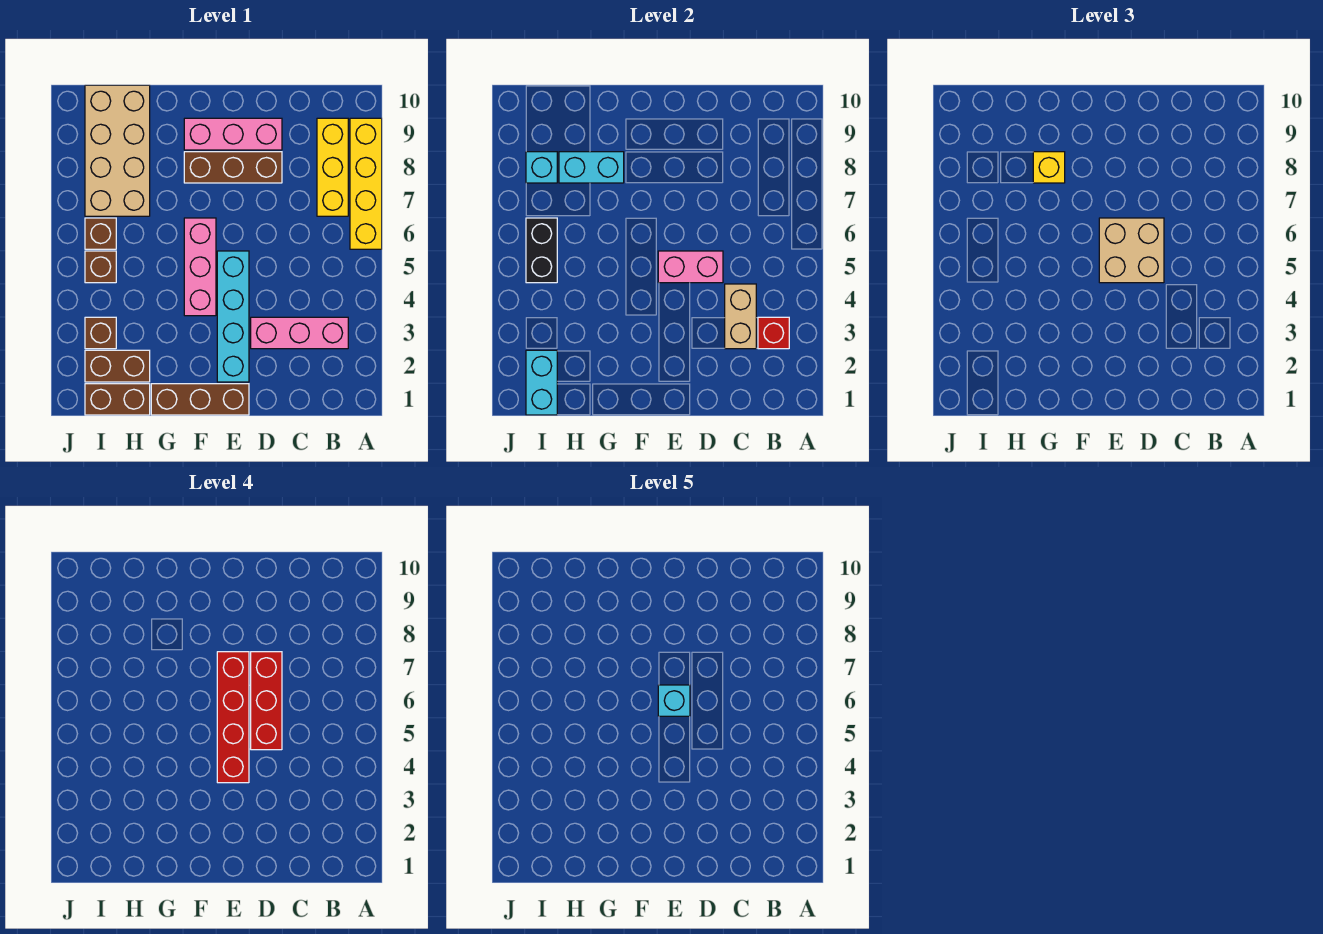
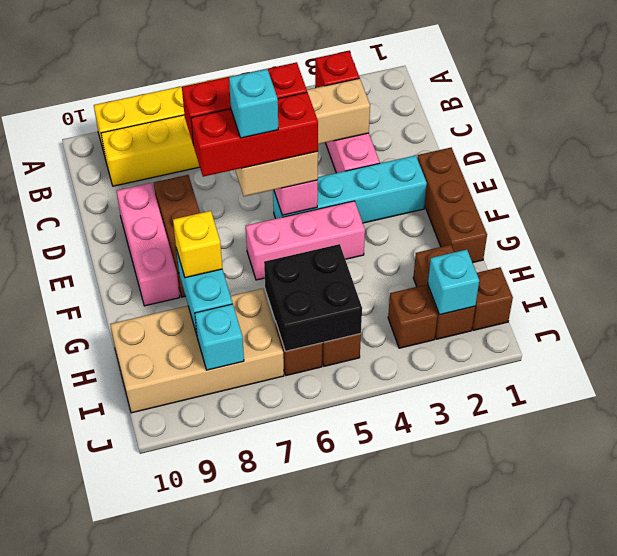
red 1x4 brick [217,652,249,783] -> red 1x3 brick [191,92,318,177]
brown 1x2 brick [85,384,150,415] -> brown 1x1 brick [472,267,513,330]
cyan 1x2 brick [526,350,557,415] -> cyan 1x1 brick [428,250,479,315]
black 1x2 brick [526,218,557,283] -> black 2x2 brick [264,244,362,351]

